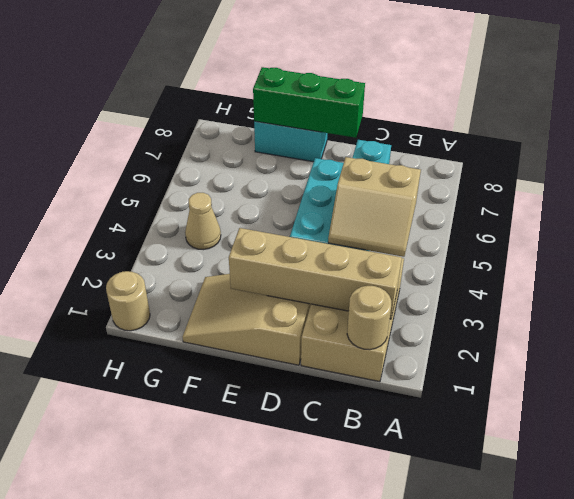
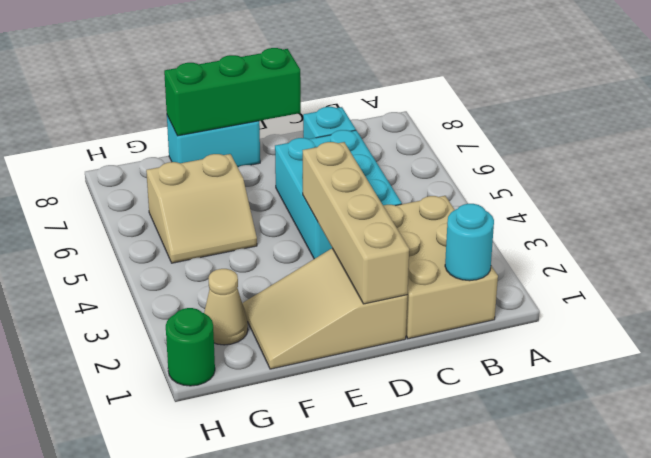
tan 1x1 round brick [347,286,391,350] -> cyan 1x1 round brick [445,204,494,281]
tan 1x4 brick [229,228,402,319] -> tan 1x4 brick turned to [303,142,409,304]
tan 2x2 slope [328,157,421,257] -> tan 2x2 slope moved to [146,154,257,263]
tan 1x1 cone [185,193,221,250] -> tan 1x1 cone moved to [204,269,248,345]
tan 1x1 round brick [106,271,150,331] -> green 1x1 round brick [166,308,215,386]

